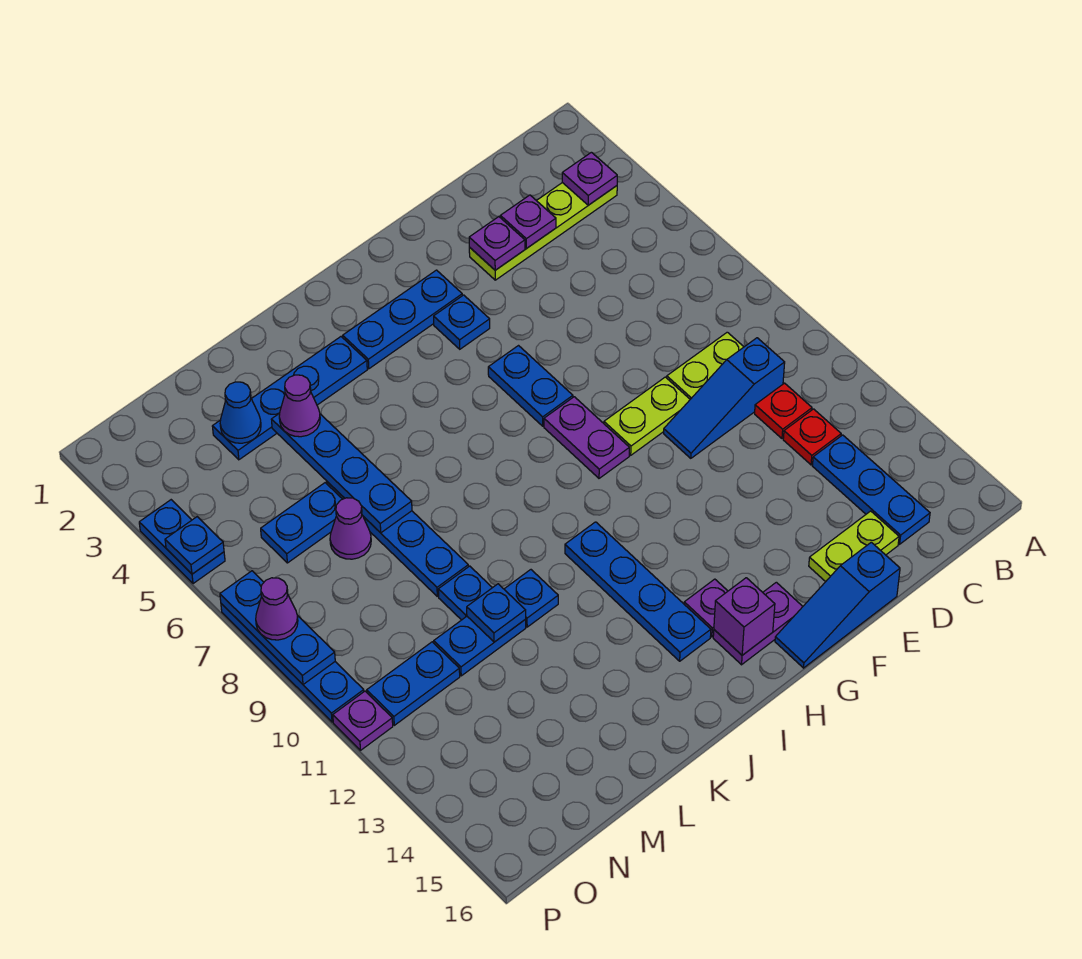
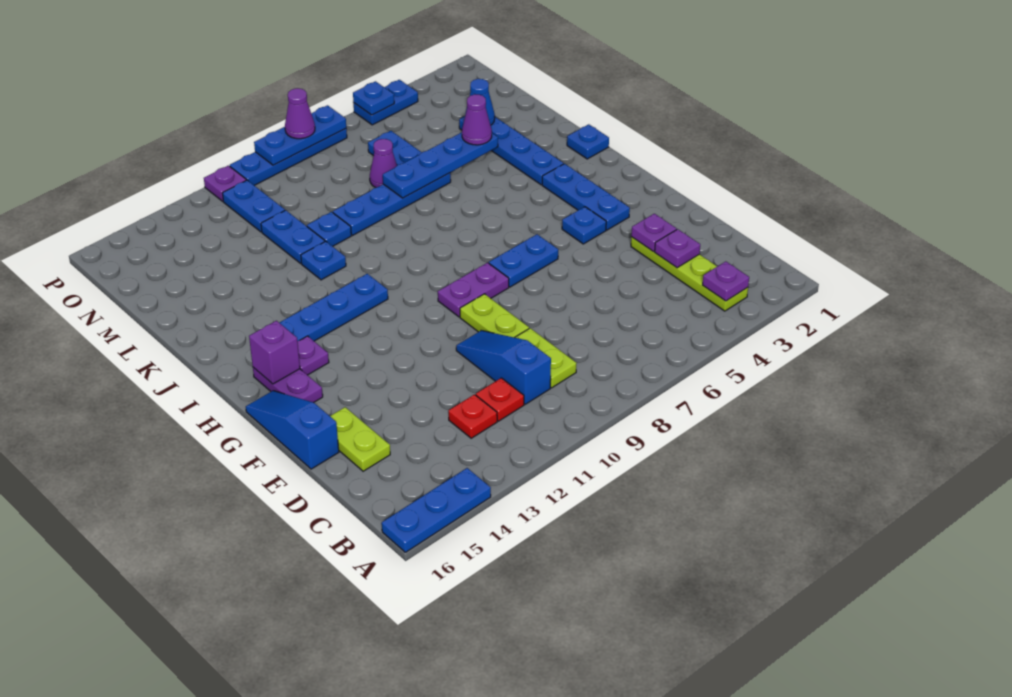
blue 1x3 plate [812,435,930,544] -> blue 1x3 plate moved to [382,468,491,552]
blue 1x1 plate [467,584,526,642] -> blue 1x1 plate moved to [567,124,609,159]

